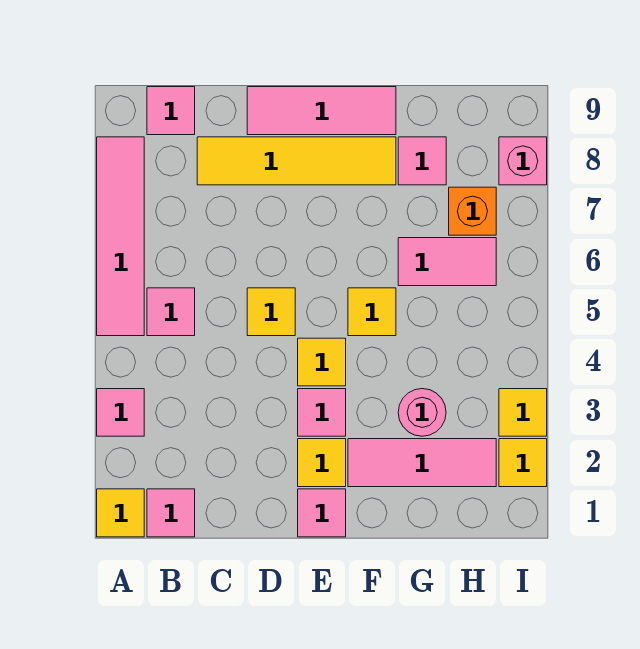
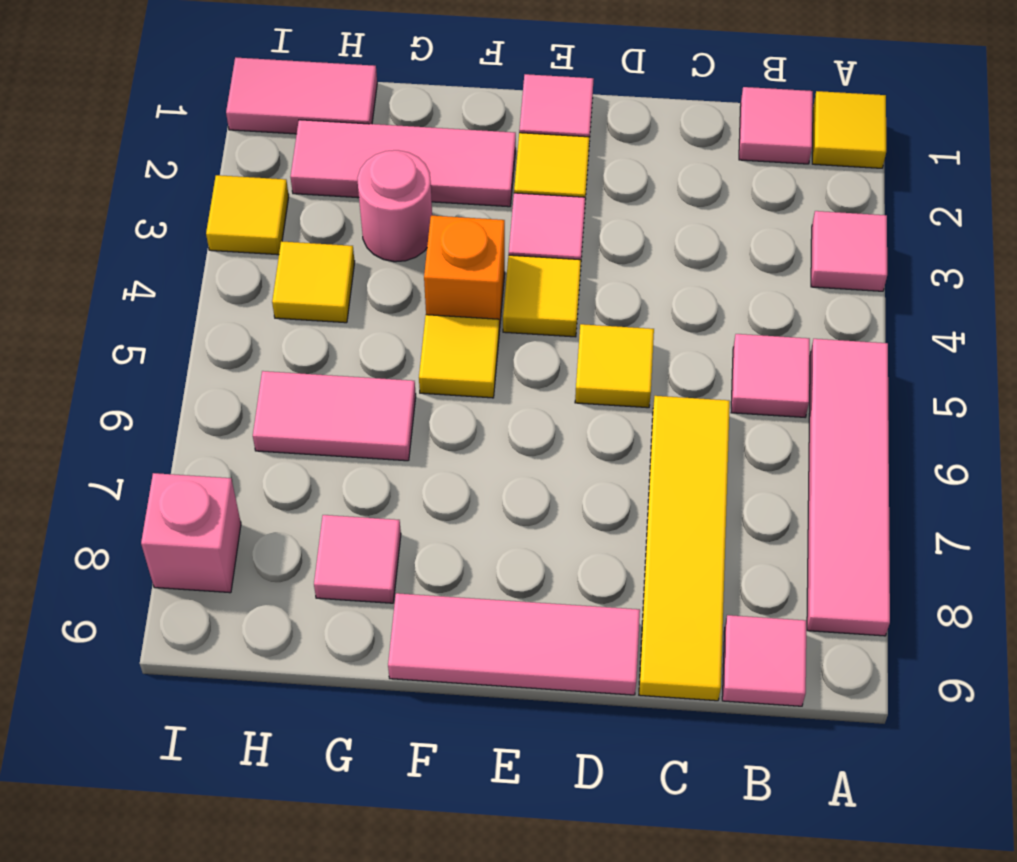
yellow 1x4 tile [197,137,396,185] -> yellow 1x4 tile turned to [639,396,730,701]
none -> pink 1x2 tile [226,58,377,134]
orange 1x1 brick [449,187,496,235] -> orange 1x1 brick moved to [424,216,505,331]
yellow 1x1 tile [499,439,547,487] -> yellow 1x1 tile moved to [272,241,355,323]

